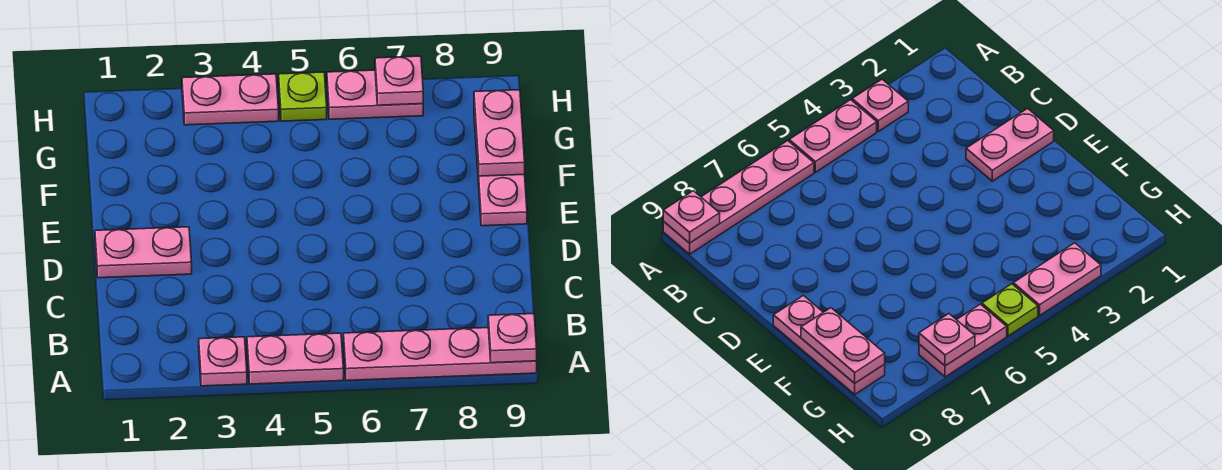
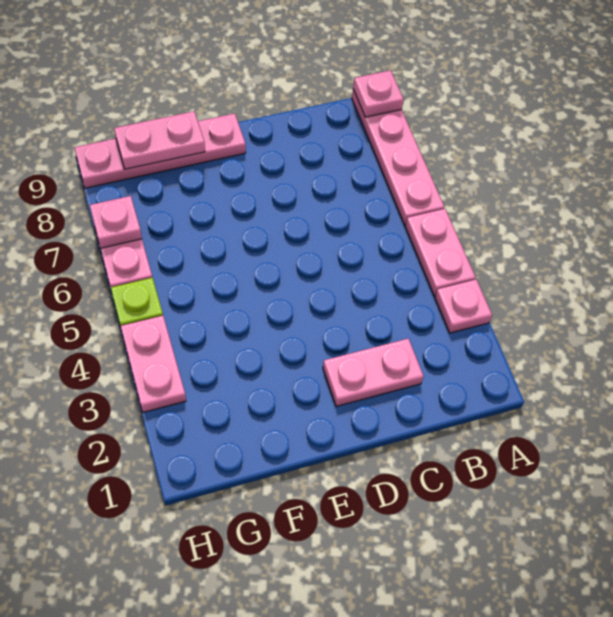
pink 1x2 plate [95,227,192,278] -> pink 1x2 plate turned to [323,339,423,406]
pink 1x3 plate [474,110,527,226] -> pink 1x4 plate [74,113,246,188]

